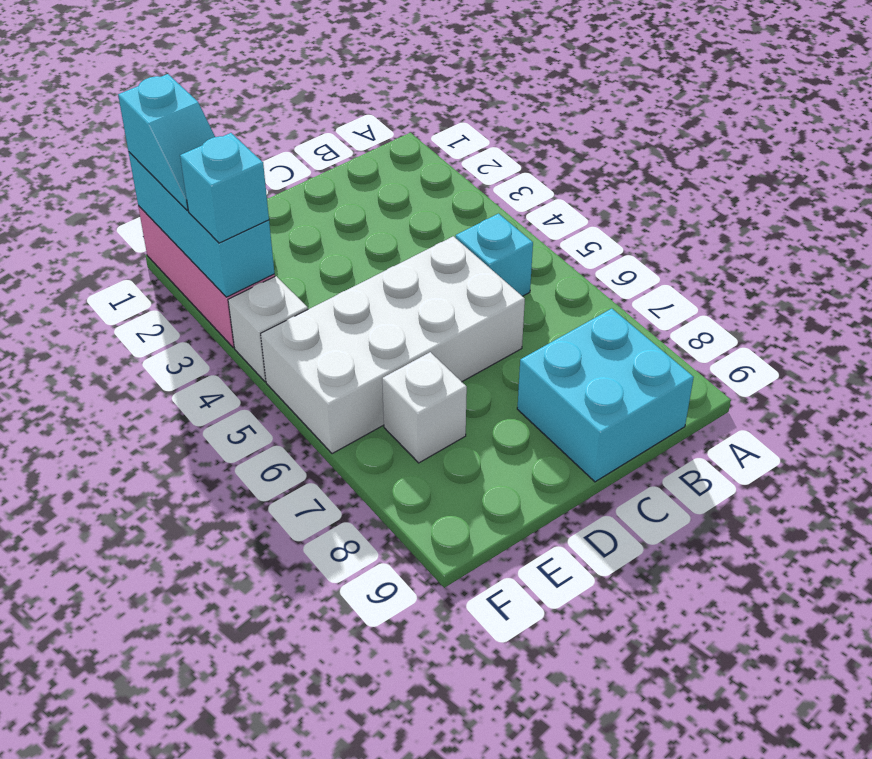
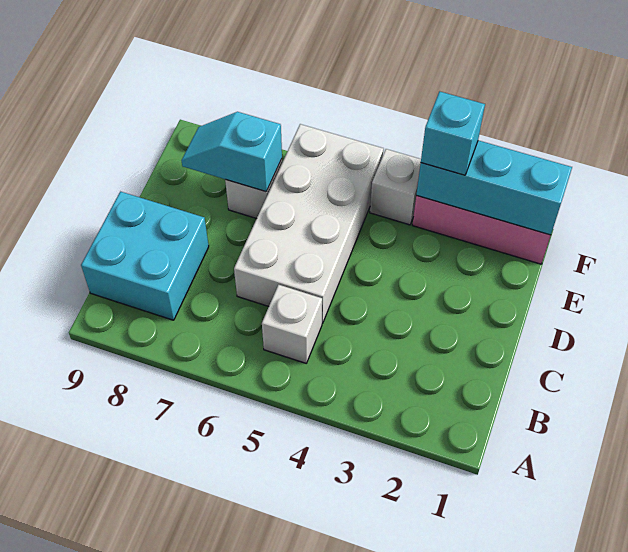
cyan 1x1 brick [456,214,533,296] -> white 1x1 brick [262,285,322,363]
cyan 1x2 slope [118,74,215,211] -> cyan 1x2 slope moved to [181,112,282,192]

